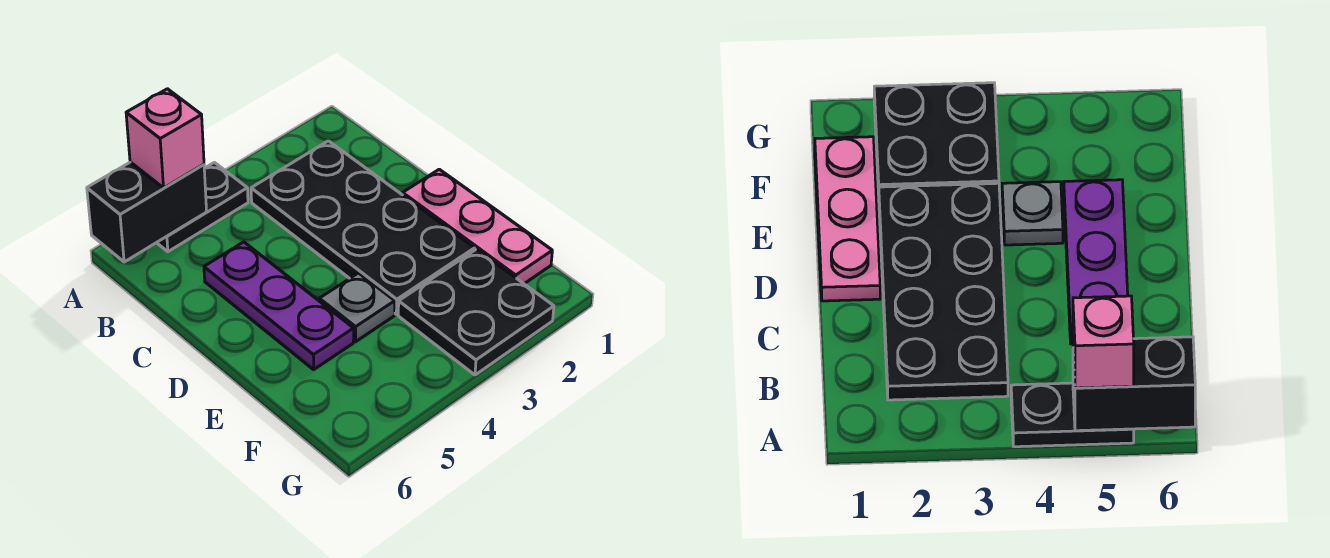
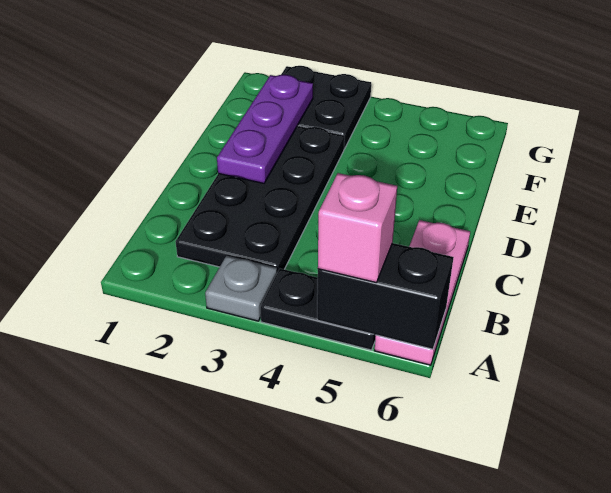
purple 1x3 plate [204,242,354,369] -> purple 1x3 plate moved to [217,75,313,183]
pink 1x3 plate [403,169,552,284] -> pink 1x3 plate moved to [375,220,470,365]
grey 1x1 plate [319,273,395,342] -> grey 1x1 plate moved to [205,256,277,321]

